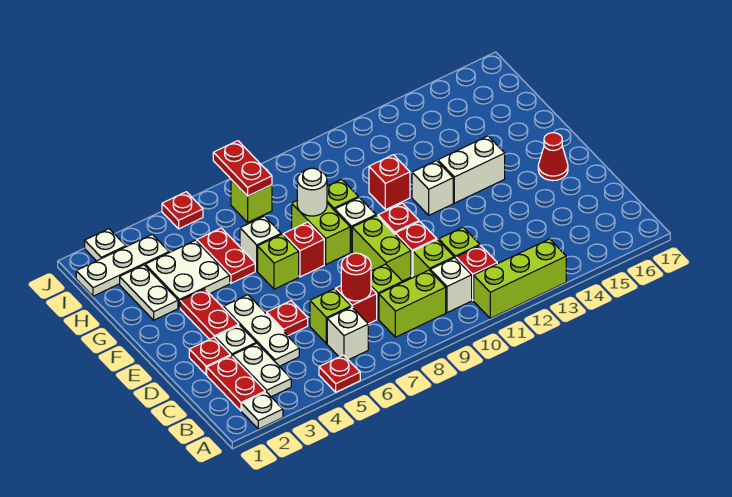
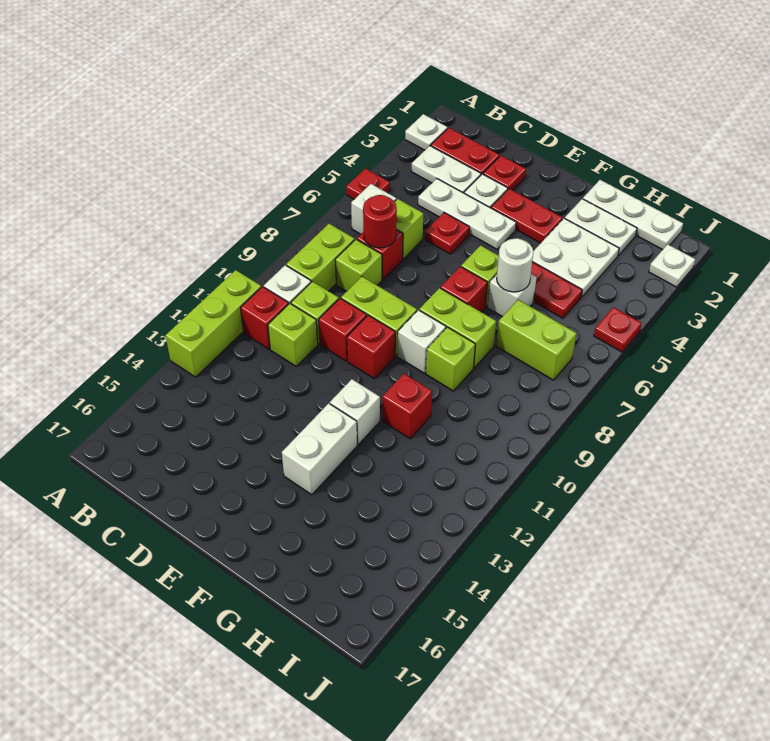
red 1x1 cone [538,133,568,181] -> none
white 1x1 round brick [297,168,327,216] -> white 1x1 round brick moved to [497,238,533,292]
white 1x3 plate [76,234,169,296] -> white 1x3 plate turned to [583,180,683,250]
lime 1x1 brick [231,180,272,222] -> lime 1x2 brick [496,300,577,380]
red 1x2 plate [213,141,272,196] -> none

